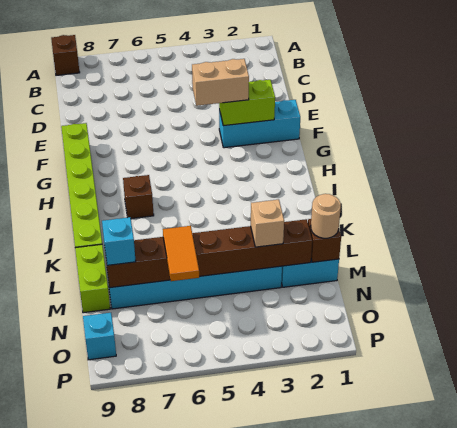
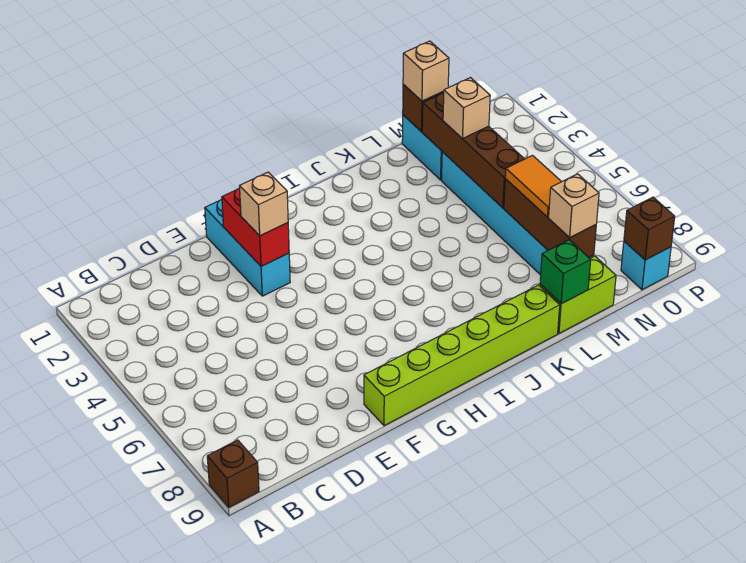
lime 1x2 brick [219,80,275,126] -> red 1x2 brick [222,188,289,266]
tan 1x2 brick [192,59,249,106] -> tan 1x1 brick [240,172,288,236]
brown 1x1 brick [123,175,154,219] -> brown 1x1 brick moved to [624,197,675,260]
none -> green 1x1 brick [540,240,591,304]
tan 1x1 round brick [311,194,341,238] -> tan 1x1 brick [403,41,449,101]
orange 1x2 tile [163,226,200,281] -> orange 1x2 tile turned to [505,155,561,217]
cyan 1x1 brick [102,217,136,265] -> tan 1x1 brick [549,174,599,238]

